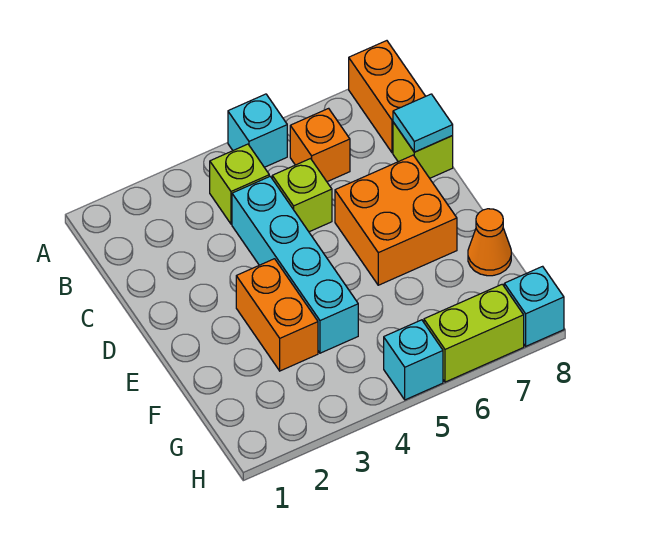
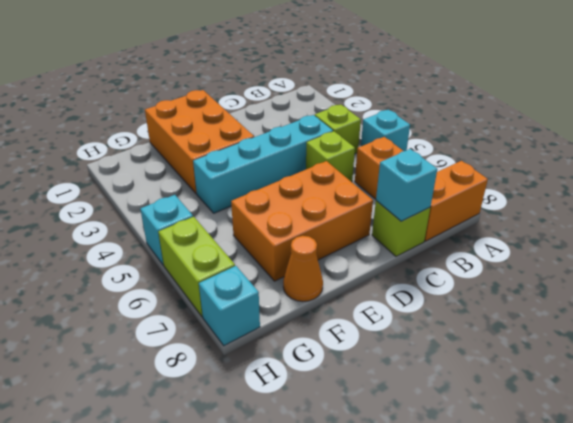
cyan 1x1 tile [393,94,453,152] -> cyan 1x1 brick [376,149,437,221]
orange 2x2 brick [335,155,457,285] -> orange 2x3 brick [231,161,373,281]
orange 1x2 brick [236,259,318,371] -> orange 2x3 brick [145,90,254,194]

